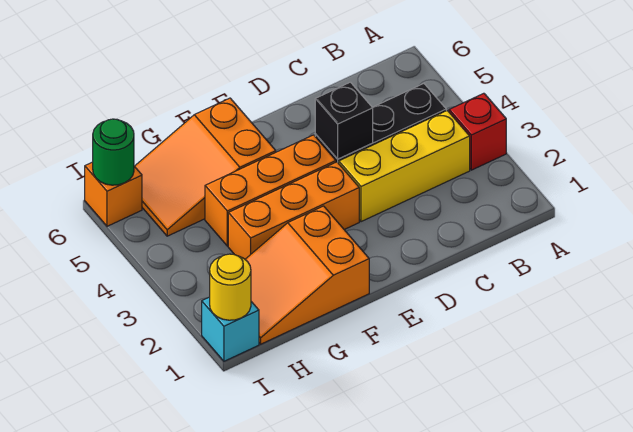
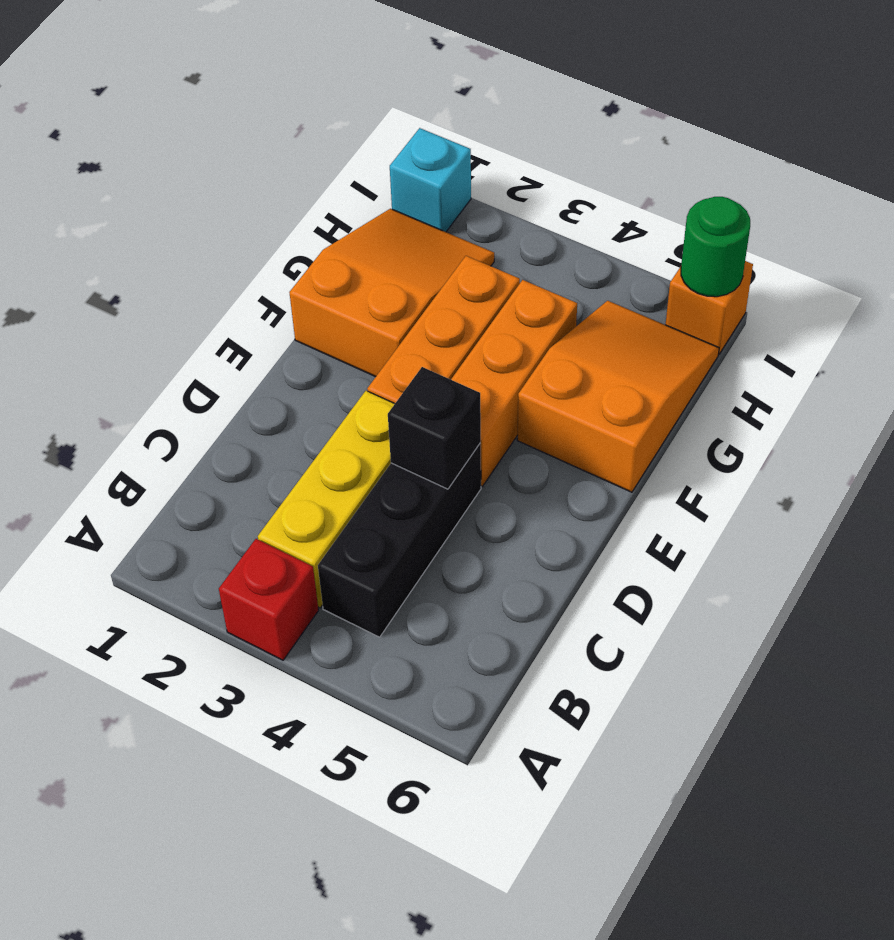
yellow 1x1 round brick [210,254,251,320] -> none

